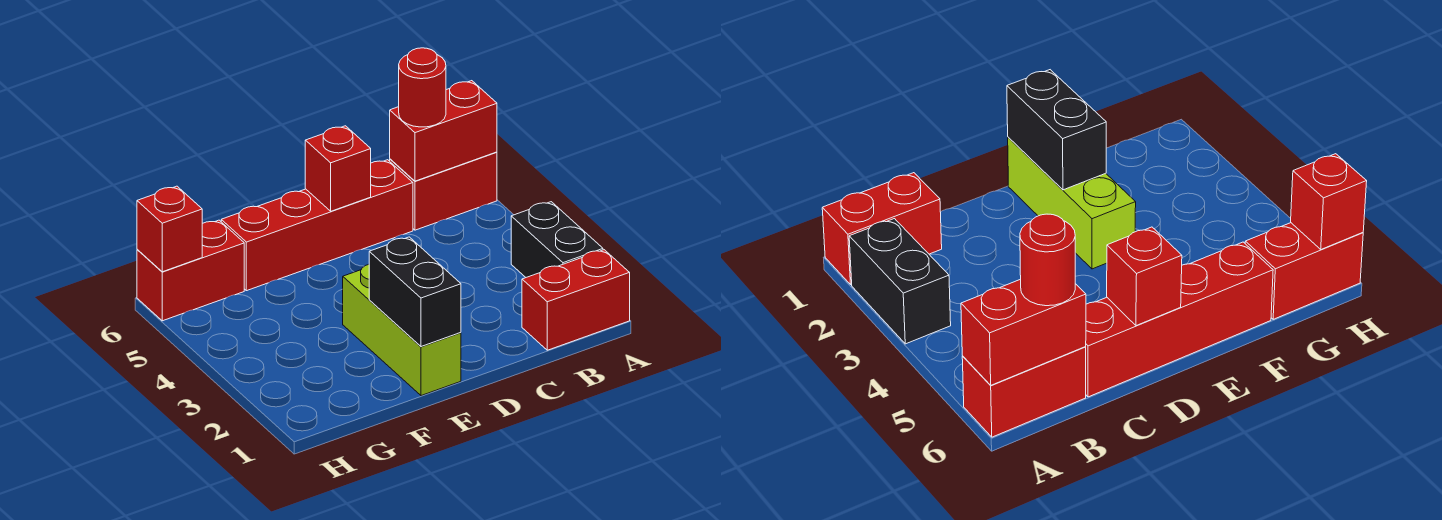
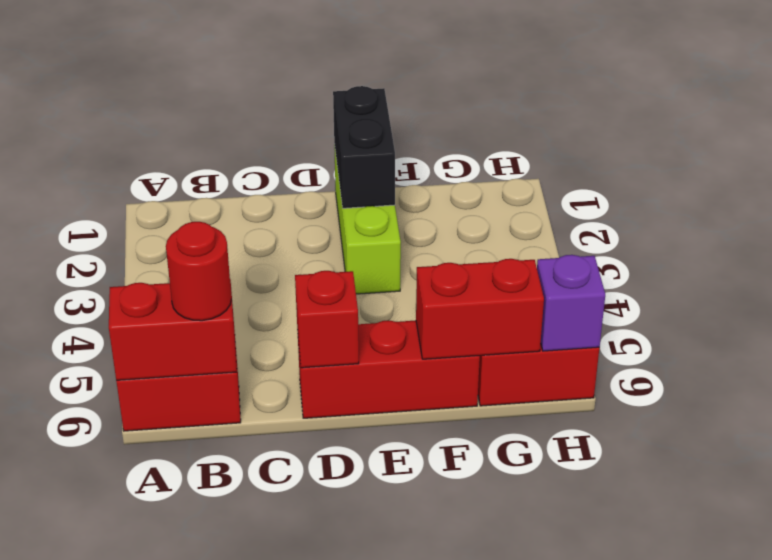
red 1x2 brick [522,250,630,350] -> red 1x2 brick moved to [416,259,544,359]
black 1x2 brick [511,202,603,277] -> none
red 1x4 brick [221,160,413,291] -> red 1x3 brick [297,320,480,418]
red 1x1 brick [137,186,202,272] -> purple 1x1 brick [537,255,605,351]

